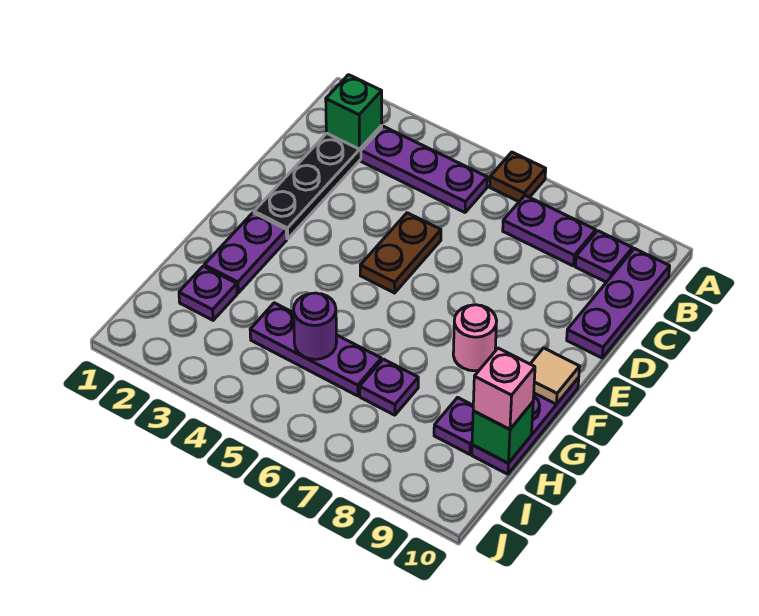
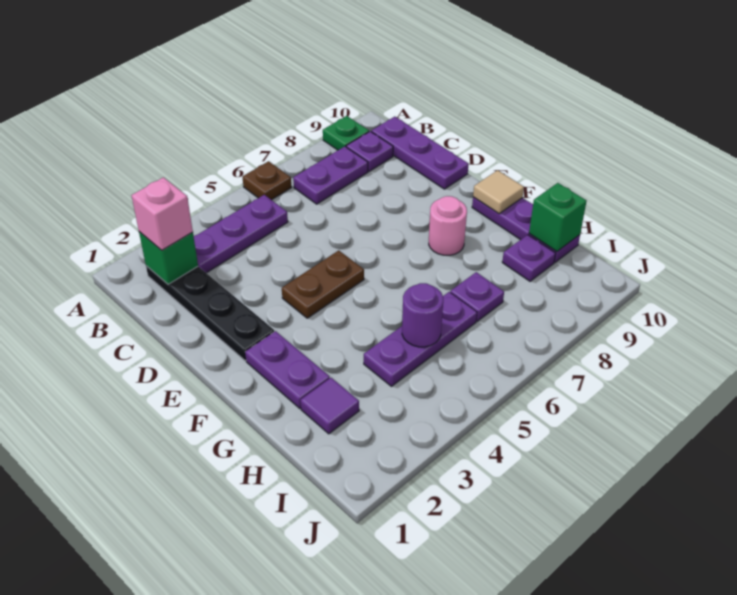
none -> green 1x1 plate [323,116,369,150]
brown 1x2 plate [360,213,441,293] -> brown 1x2 plate turned to [282,250,364,318]
purple 1x1 plate [179,266,237,320] -> purple 1x1 tile [301,378,359,434]
pink 1x1 brick [473,348,535,429] -> pink 1x1 brick moved to [132,177,193,250]

